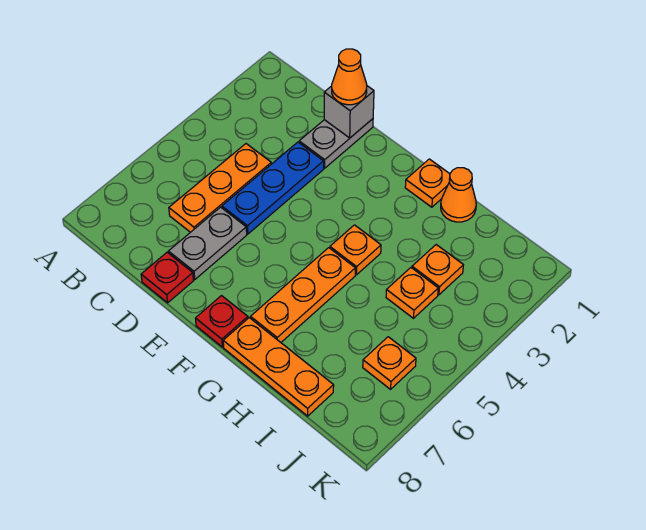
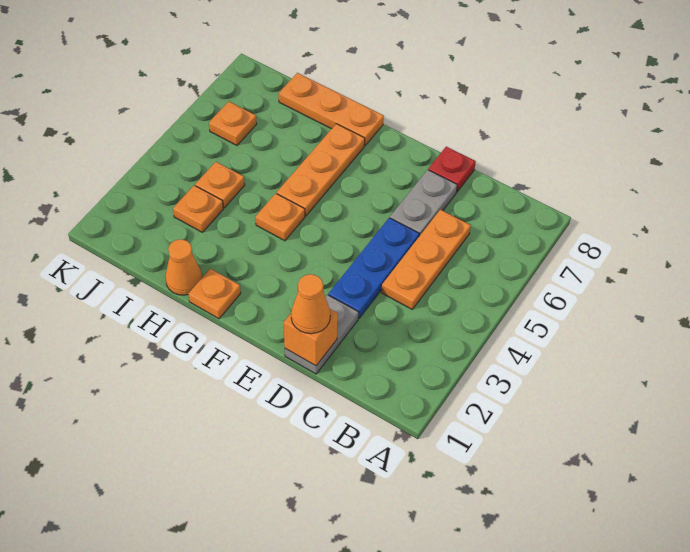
grey 1x1 brick [324,86,374,138] -> orange 1x1 brick [284,308,338,366]
red 1x1 plate [195,296,248,347] -> none

